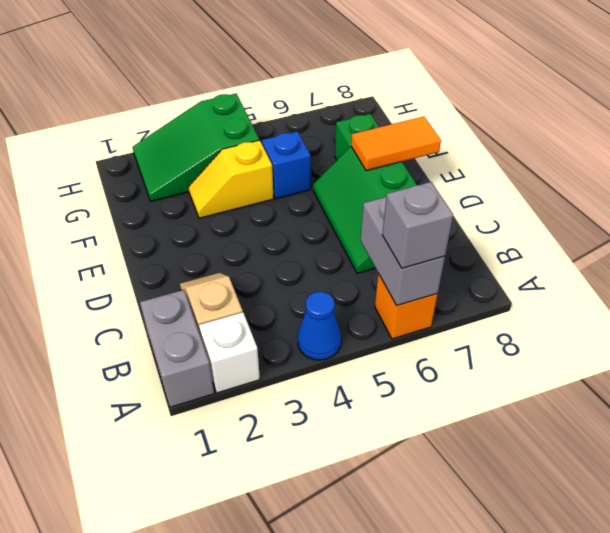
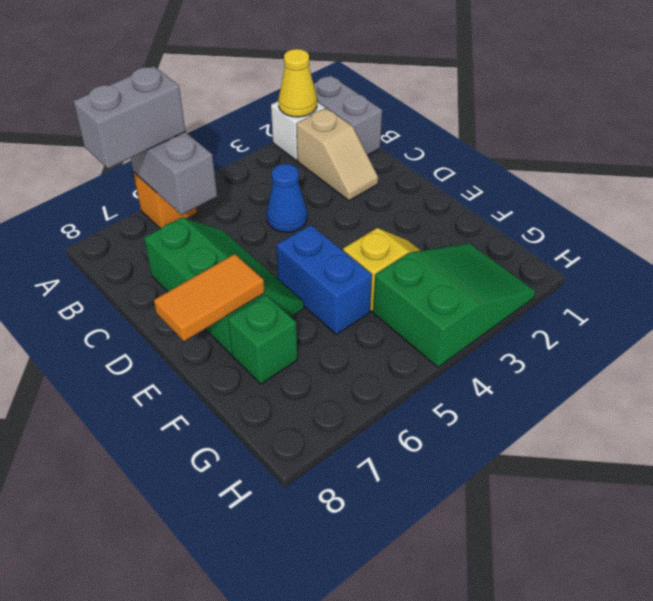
none -> yellow 1x1 cone [278,49,317,117]
blue 1x1 cone [298,292,341,360] -> blue 1x1 cone moved to [267,164,307,232]
grey 1x1 brick [382,182,453,268] -> grey 1x2 brick [73,66,185,169]
blue 1x1 brick [262,131,311,199] -> blue 1x2 brick [276,225,372,334]

